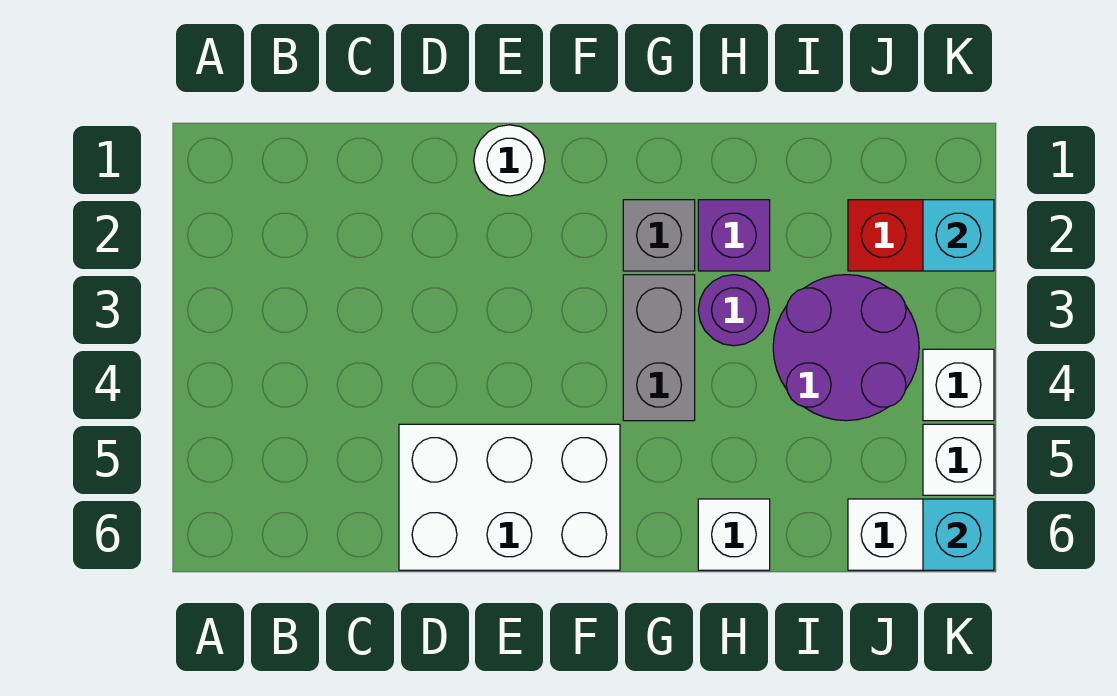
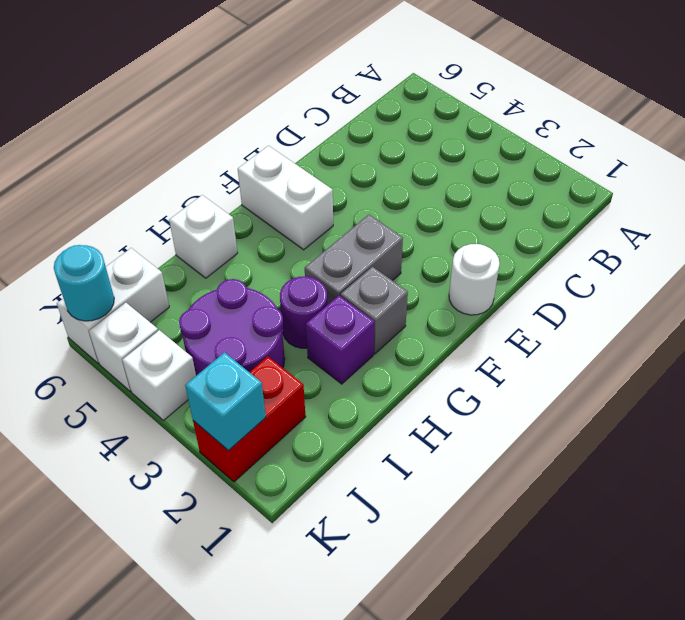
white 2x3 brick [399,424,620,570] -> white 1x2 brick [238,146,333,250]
grey 1x2 brick [623,275,695,421] -> grey 1x2 brick turned to [305,215,403,305]
cyan 1x1 brick [923,499,994,570] -> cyan 1x1 round brick [54,245,114,321]

